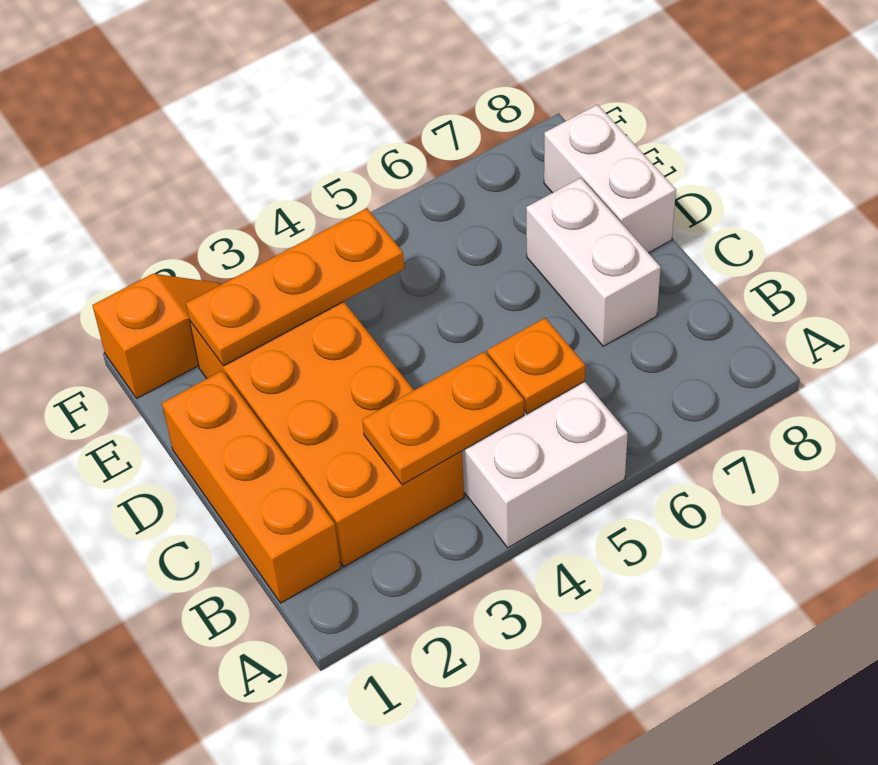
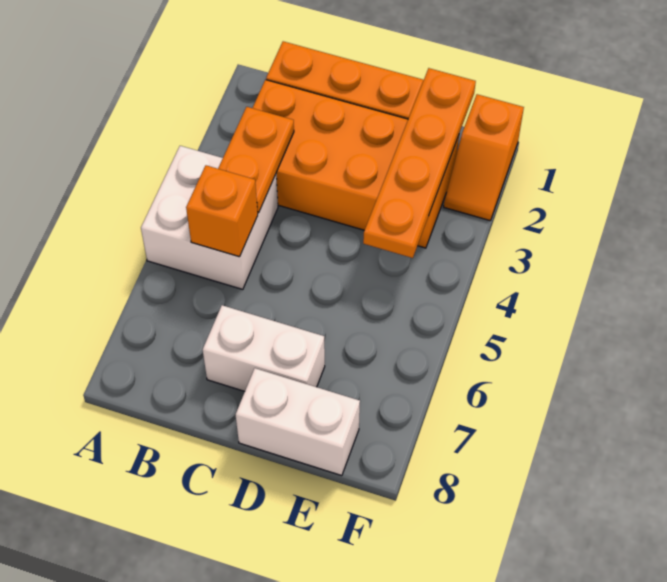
orange 1x1 plate [487,318,585,414] -> orange 1x1 brick [186,165,258,257]
orange 1x3 plate [186,208,404,366] -> orange 1x4 plate [363,68,476,258]

